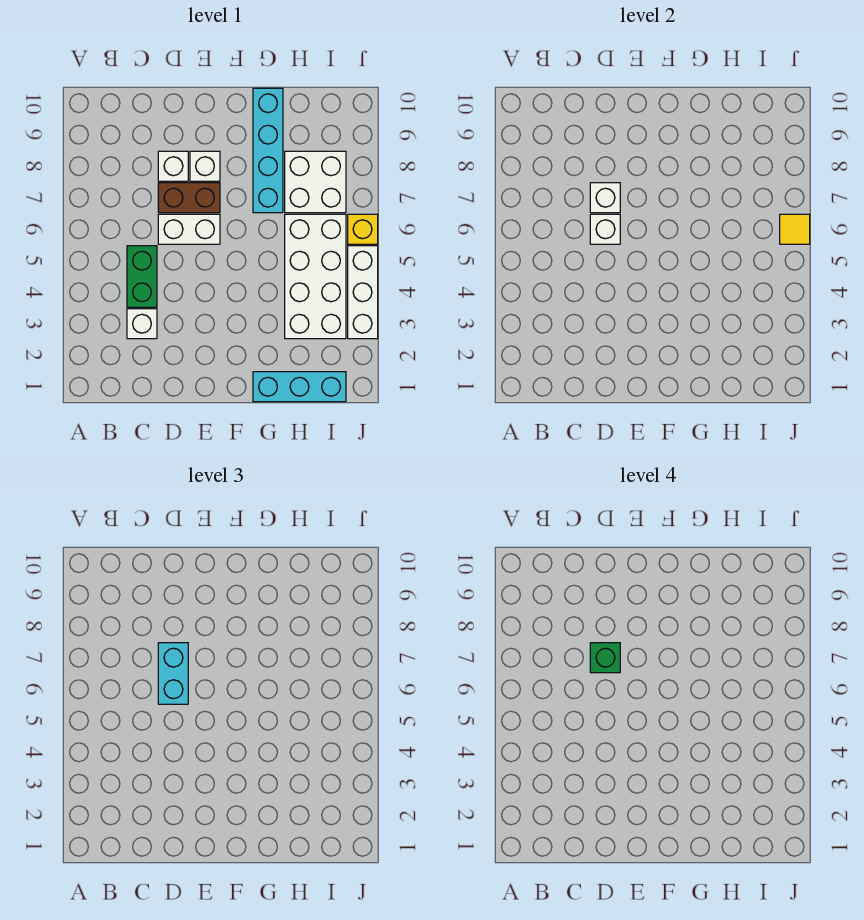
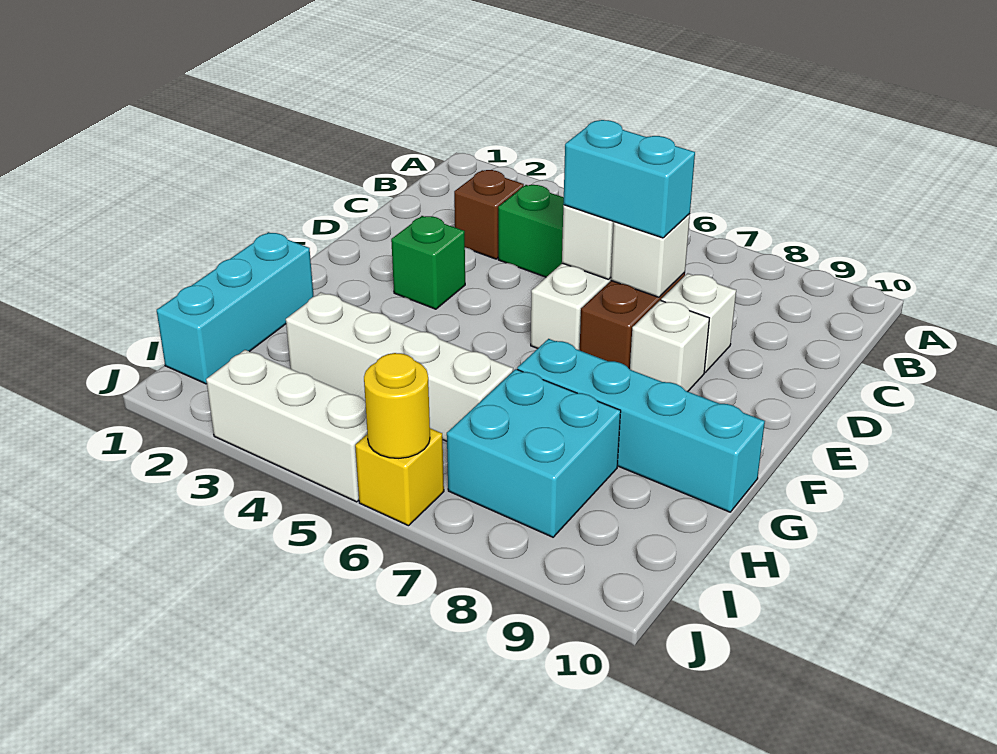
white 1x1 brick [127,309,157,339] -> brown 1x1 brick [454,170,524,259]
green 1x1 brick [590,643,620,673] -> green 1x1 brick moved to [391,216,465,309]
white 2x4 brick [285,214,346,339] -> white 1x4 brick [286,292,513,441]
white 2x2 brick [285,151,346,213] -> cyan 2x2 brick [447,369,621,537]
yellow 1x1 tile [780,214,810,244] -> yellow 1x1 round brick [364,353,430,458]

